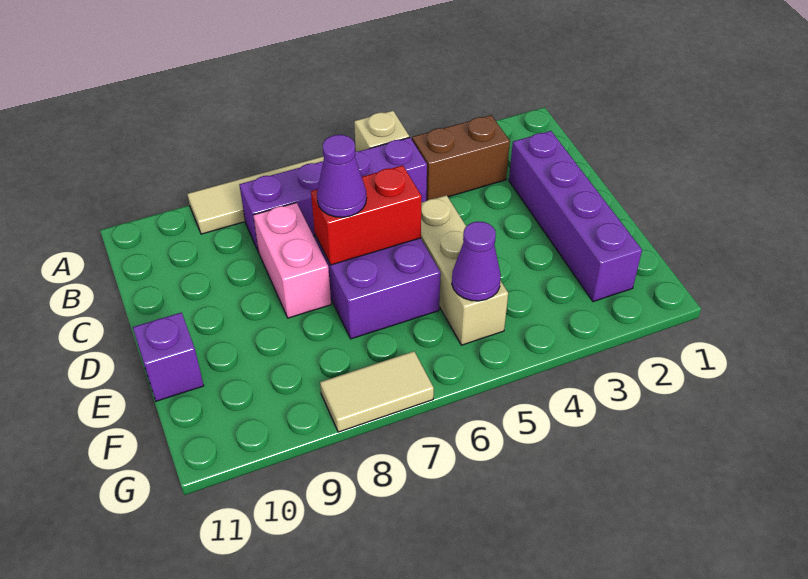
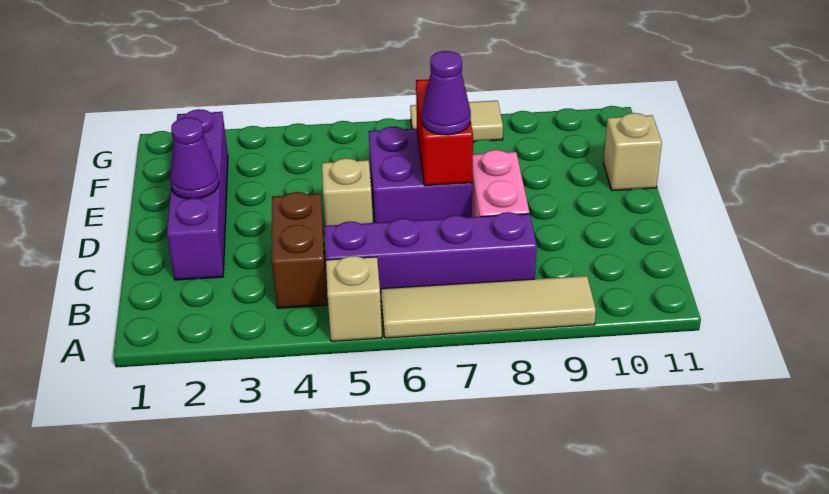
brown 1x2 brick [412,115,510,200] -> brown 1x2 brick turned to [272,192,327,308]
tan 1x3 brick [421,195,508,345] -> tan 1x1 brick [322,158,373,226]
red 1x2 brick [311,165,422,265] -> red 1x2 brick turned to [416,78,473,186]
purple 1x1 brick [133,312,204,401] -> tan 1x1 brick [604,113,662,191]
purple 1x1 cone [452,221,501,301] -> purple 1x1 cone moved to [170,118,219,199]

